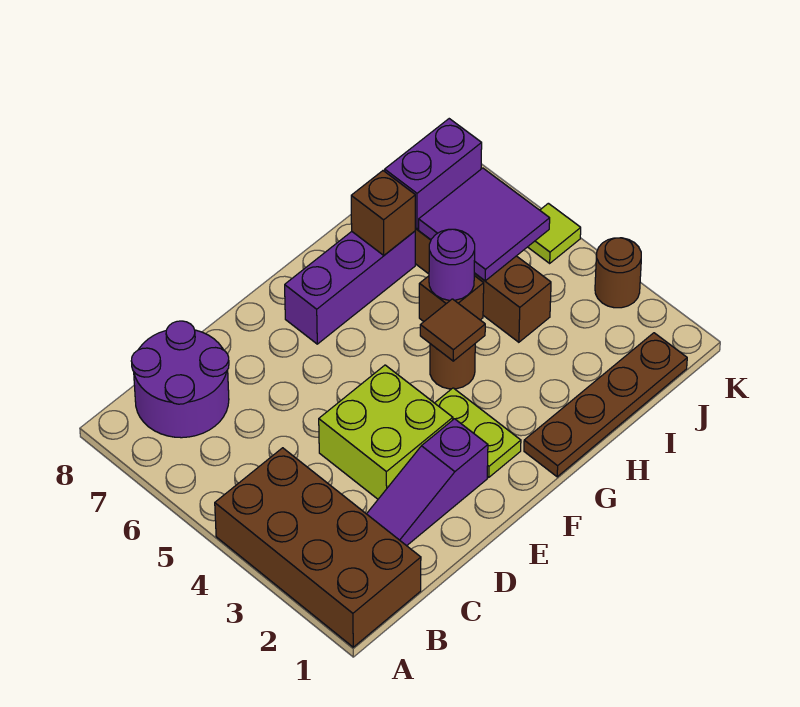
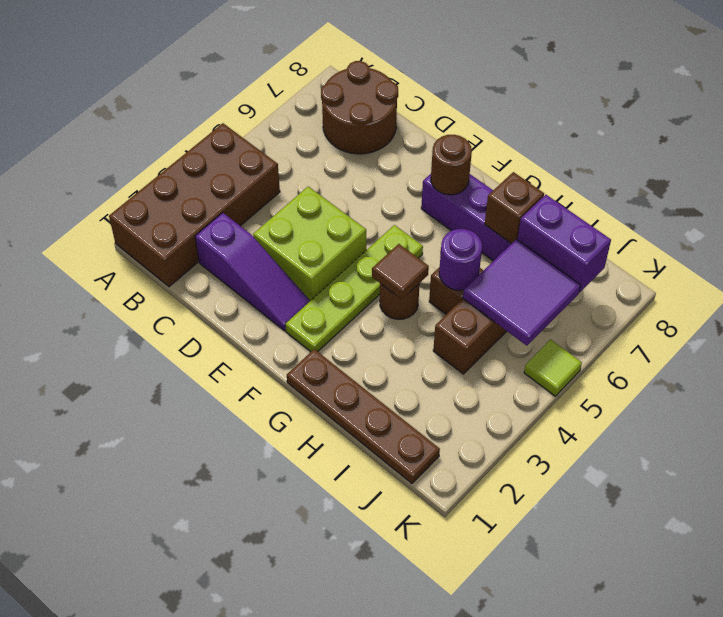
purple 2x2 round brick [131,321,229,438] -> brown 2x2 round brick [321,61,398,154]
purple 1x3 slope [367,419,488,546] -> purple 1x3 slope turned to [195,213,310,331]
lime 1x2 plate [435,388,521,477] -> lime 1x4 plate [285,225,423,352]
brown 1x1 round brick [595,238,641,308] -> brown 1x1 round brick moved to [431,135,472,195]

